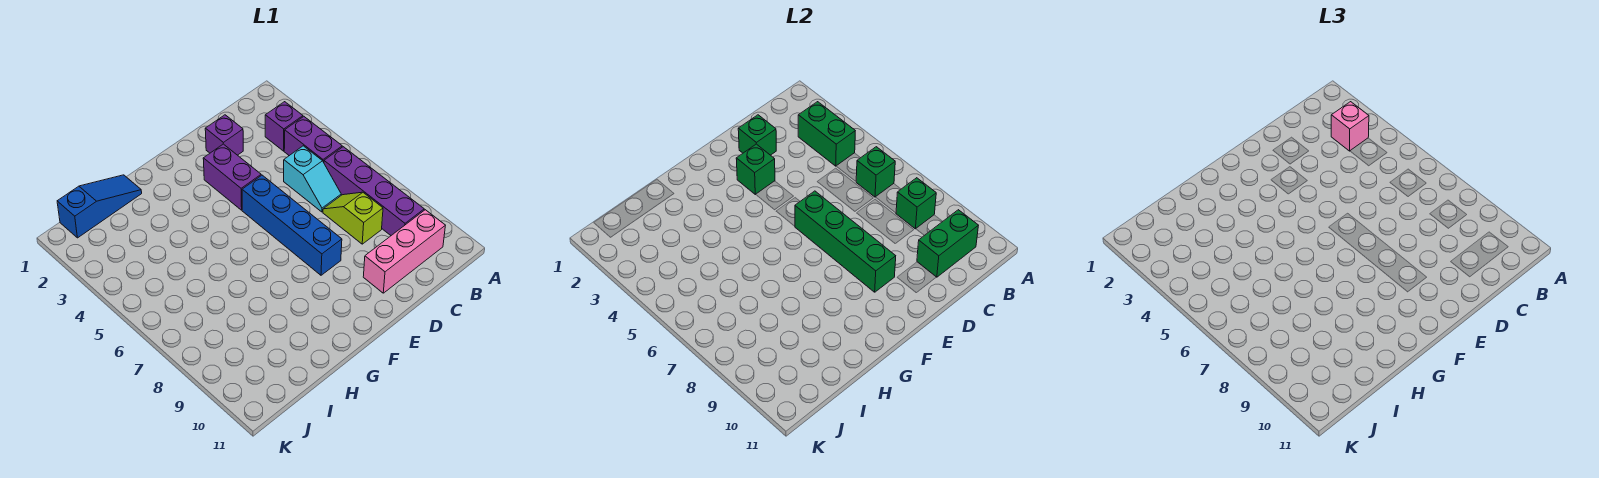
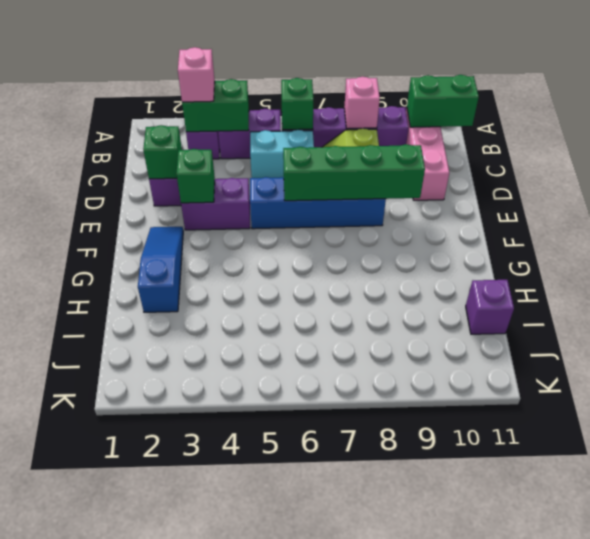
green 1x1 brick [896,178,936,229] -> pink 1x1 brick [344,77,380,129]
green 1x2 brick [917,210,978,277] -> green 1x2 brick turned to [407,75,479,127]
cyan 1x2 slope [284,146,341,212] -> cyan 1x2 brick [250,130,314,178]
blue 1x3 slope [57,175,142,238] -> blue 1x3 slope moved to [138,227,183,312]
none -> purple 1x1 brick [466,280,514,334]

